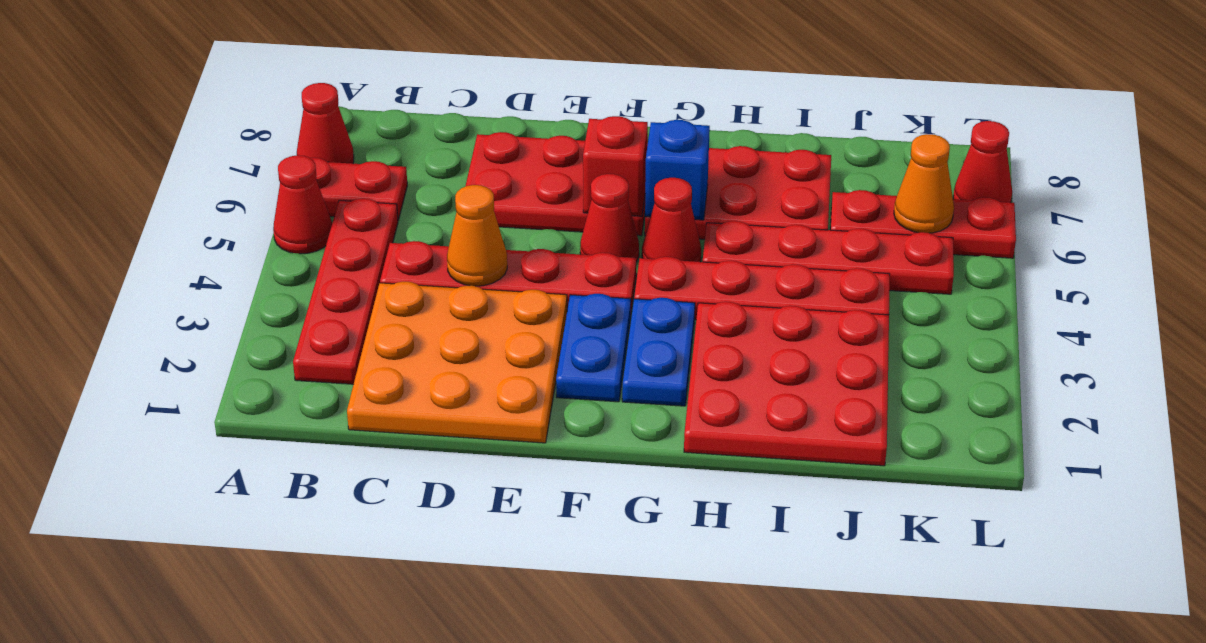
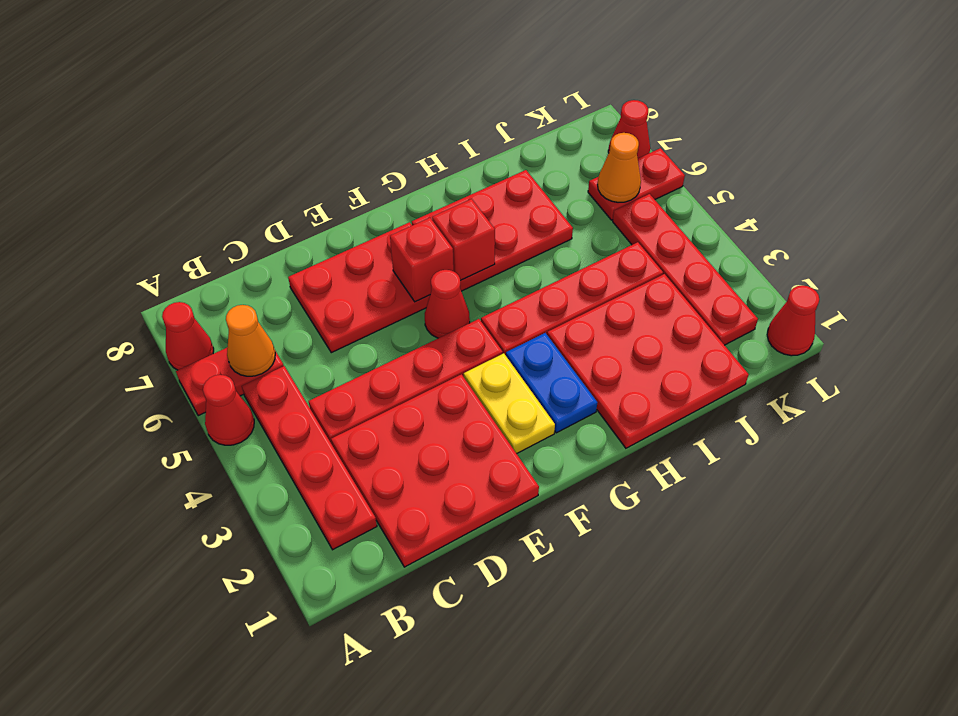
orange 3x3 plate [347,282,567,443] -> red 3x3 plate [331,374,539,567]
orange 1x1 cone [447,185,507,286] -> orange 1x1 cone moved to [226,305,275,376]
blue 1x2 plate [556,294,631,402] -> yellow 1x2 plate [464,353,555,454]
red 1x1 cone [642,178,701,262] -> red 1x1 cone moved to [767,285,819,356]
blue 1x1 brick [645,120,710,220] -> red 1x1 brick [432,199,495,280]
red 1x4 plate [703,221,954,294] -> red 1x4 plate turned to [613,194,758,345]
red 1x3 plate [830,190,1016,258] -> red 1x2 plate [588,148,685,220]

